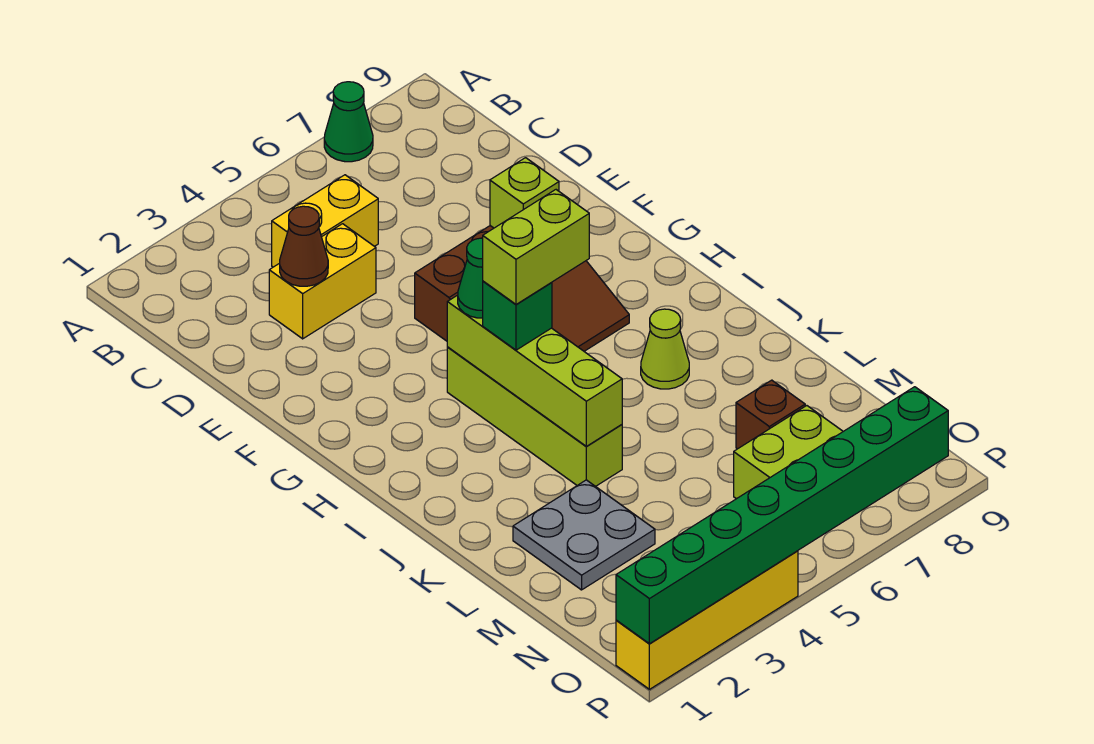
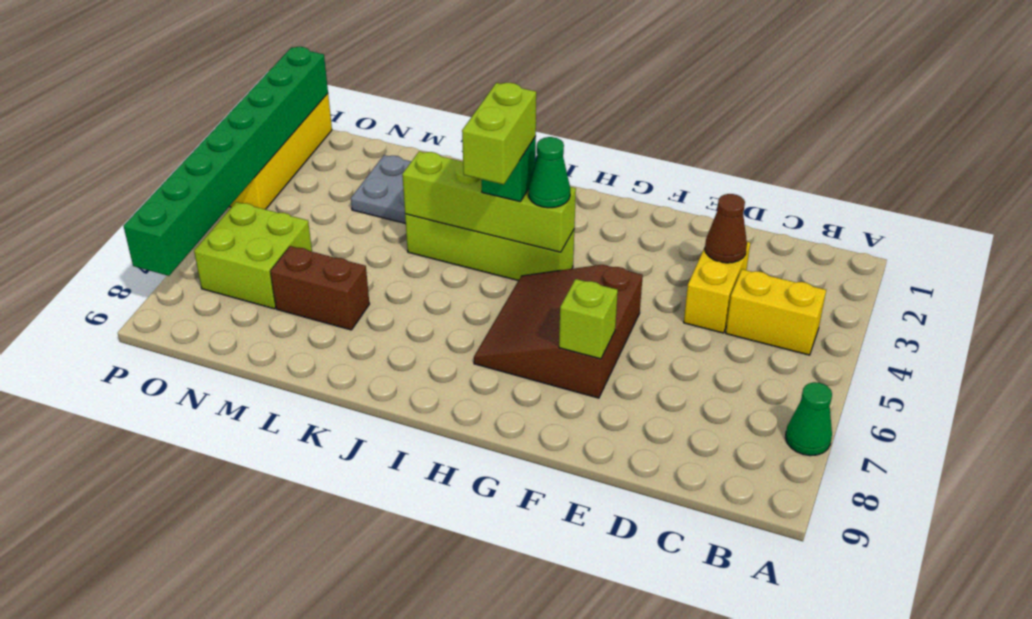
yellow 1x2 brick [272,175,378,267] -> yellow 1x2 brick turned to [726,269,826,355]
lime 1x1 cone [641,309,689,389] -> none
brown 1x1 brick [736,380,805,449] -> brown 1x2 brick [270,246,369,330]

